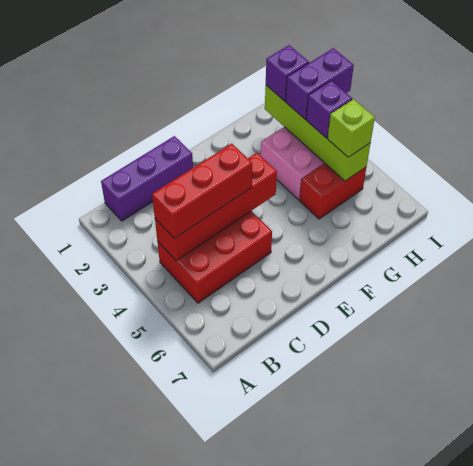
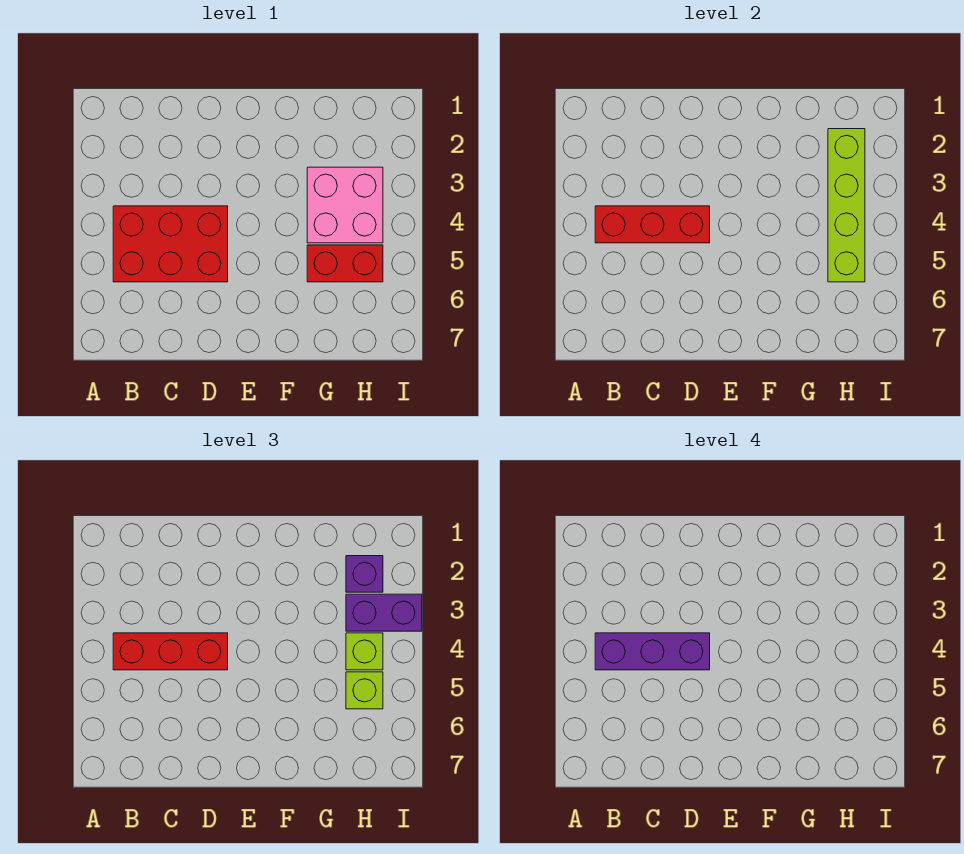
purple 1x3 brick [101,136,193,221] -> purple 1x3 brick moved to [595,633,710,670]
red 1x4 brick [155,153,277,261] -> red 1x3 brick [595,206,710,243]
purple 1x1 brick [306,81,352,138] -> lime 1x1 brick [346,633,383,670]

